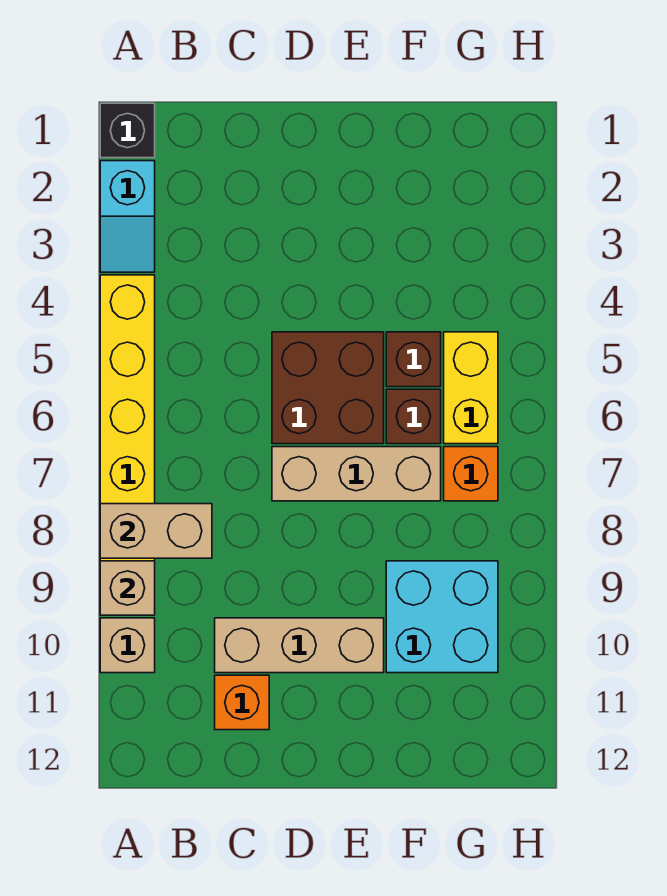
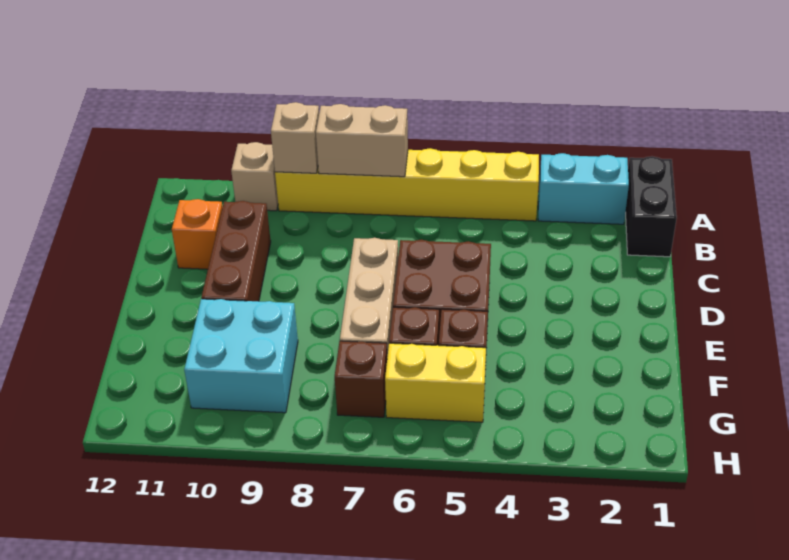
black 1x1 brick [100,103,155,158] -> black 1x2 brick [625,156,677,257]
cyan 1x2 slope [100,161,155,272] -> cyan 1x2 brick [538,153,629,224]
tan 1x2 brick [100,504,212,558] -> tan 1x2 brick turned to [316,104,408,177]
tan 1x3 brick [215,618,384,673] -> brown 1x3 brick [201,201,271,301]
orange 1x1 brick [444,447,498,501] -> brown 1x1 brick [335,341,387,417]

